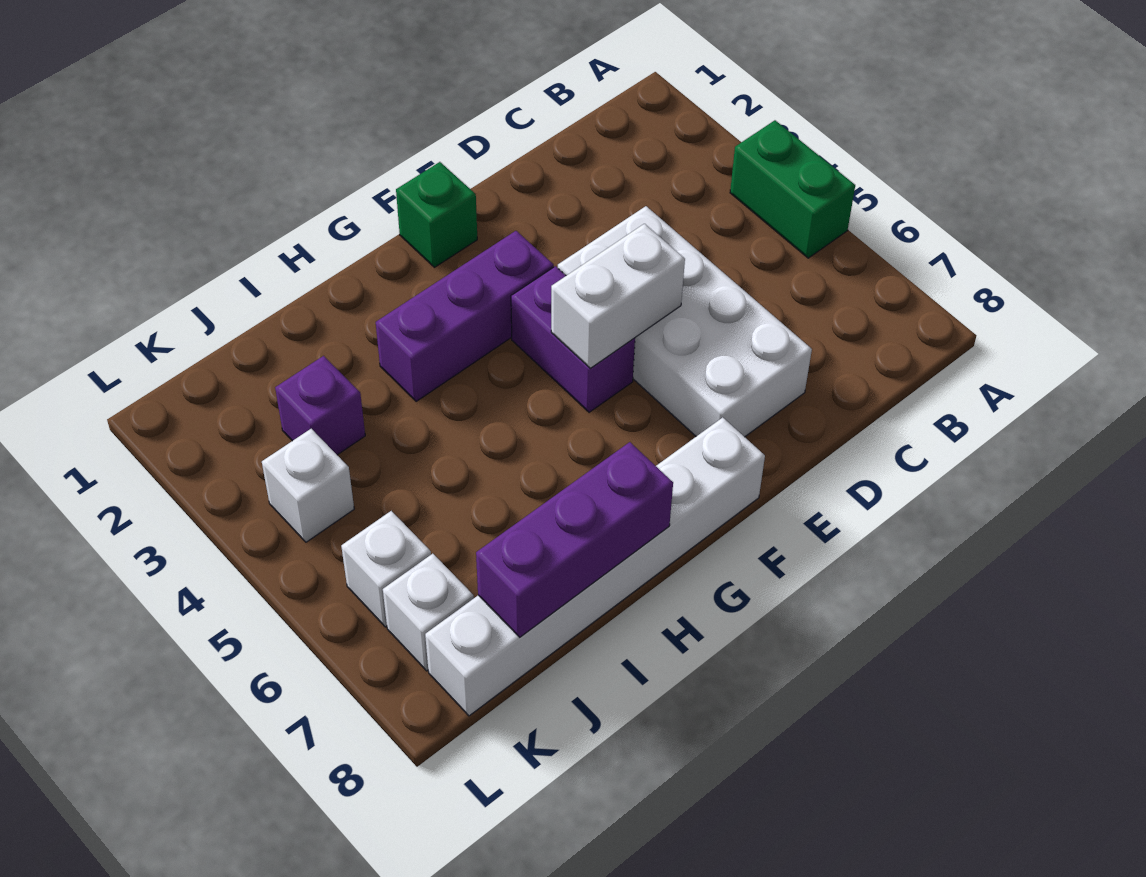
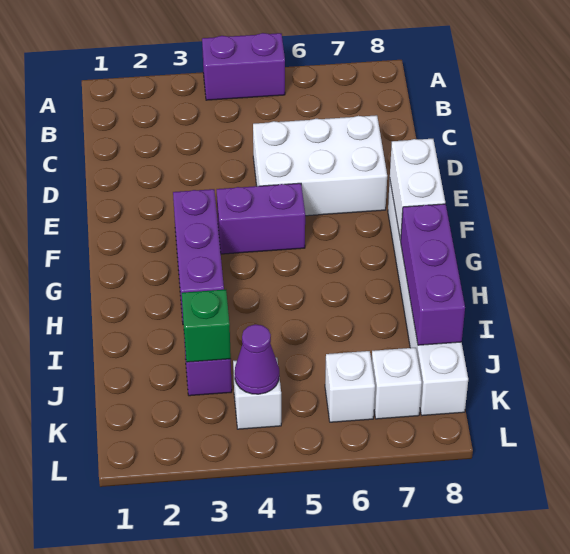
green 1x2 brick [730,120,855,258] -> purple 1x2 brick [202,33,285,100]
white 2x4 brick [558,206,812,437] -> white 2x3 brick [253,115,387,216]
white 1x2 brick [551,224,685,368] -> white 1x2 brick moved to [390,139,445,240]
green 1x1 brick [396,162,477,267] -> green 1x1 brick moved to [182,290,231,362]
none -> purple 1x1 cone [235,324,279,394]

